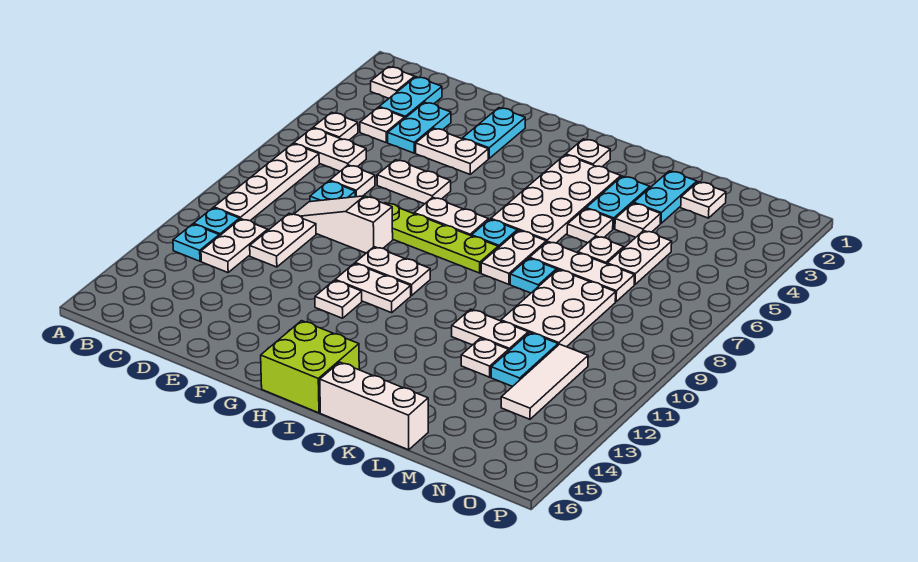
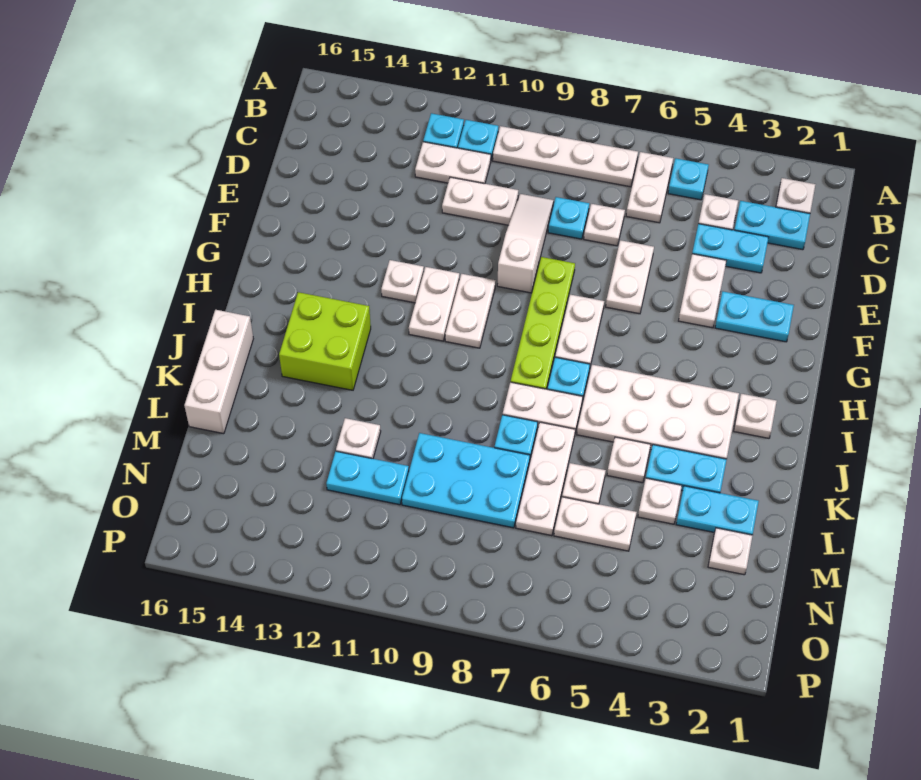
white 1x1 plate [313,112,358,140] -> cyan 1x1 plate [668,158,709,200]
lime 2x2 brick [261,321,359,413] -> lime 2x2 brick moved to [279,292,371,390]
white 1x2 plate [452,309,528,350] -> none
white 2x3 plate [501,270,616,347] -> cyan 2x3 plate [402,433,530,528]
white 1x3 tile [501,344,588,419] -> none

